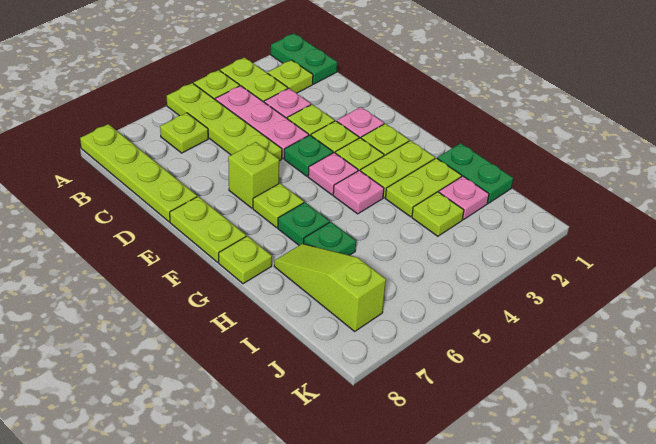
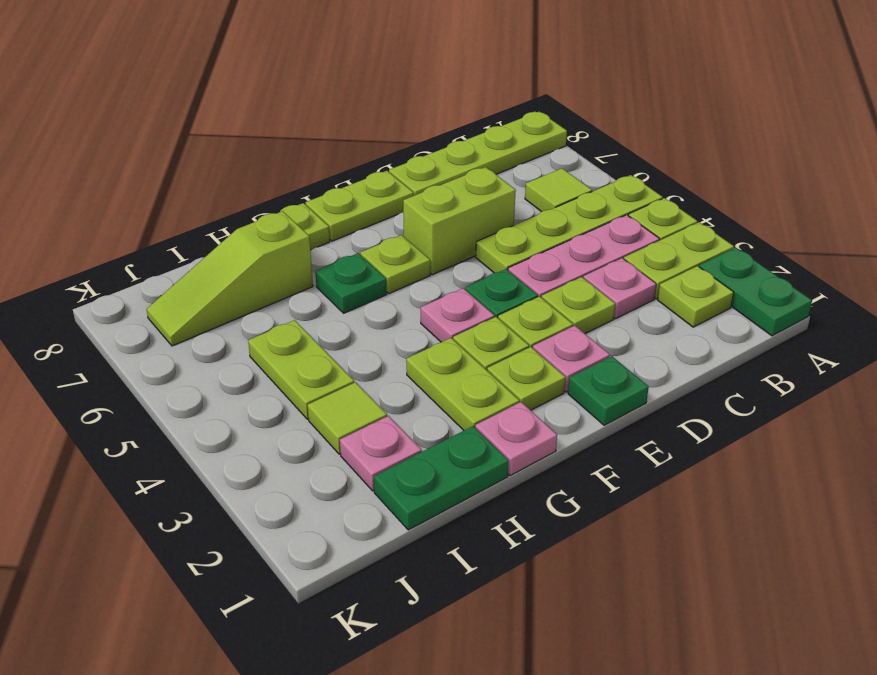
green 1x2 plate [271,33,337,84] -> green 1x2 plate turned to [699,247,812,336]
lime 1x1 plate [160,113,208,153] -> lime 1x1 tile [525,168,592,212]
lime 1x1 brick [228,142,279,208] -> lime 1x2 brick [403,167,516,275]
pink 1x1 plate [333,170,384,214] -> pink 1x1 plate moved to [475,402,557,476]
lime 1x2 plate [385,158,462,217] -> lime 1x2 plate moved to [248,320,354,419]
green 1x1 plate [304,222,356,255] -> green 1x1 plate moved to [568,356,649,425]
lime 1x3 slope [274,244,386,331] -> lime 1x3 slope turned to [147,211,313,346]
lime 1x1 plate [412,192,464,236] -> lime 1x1 tile [308,382,387,454]

